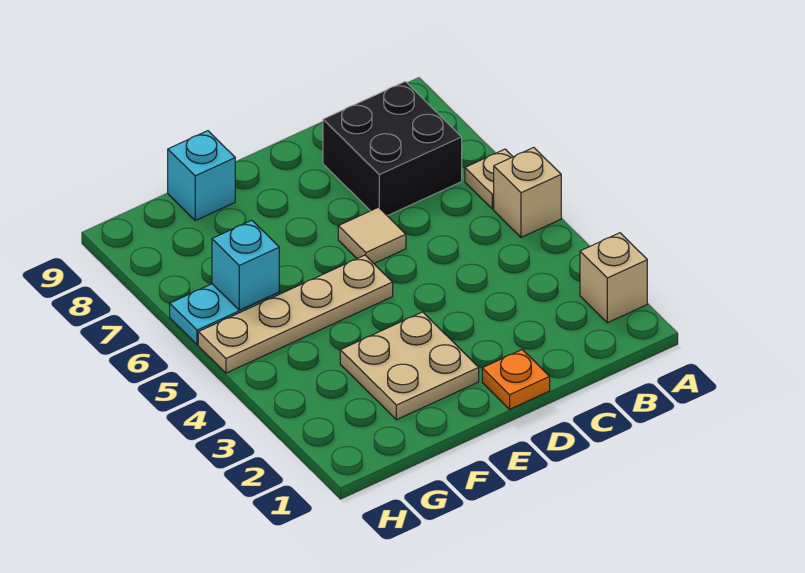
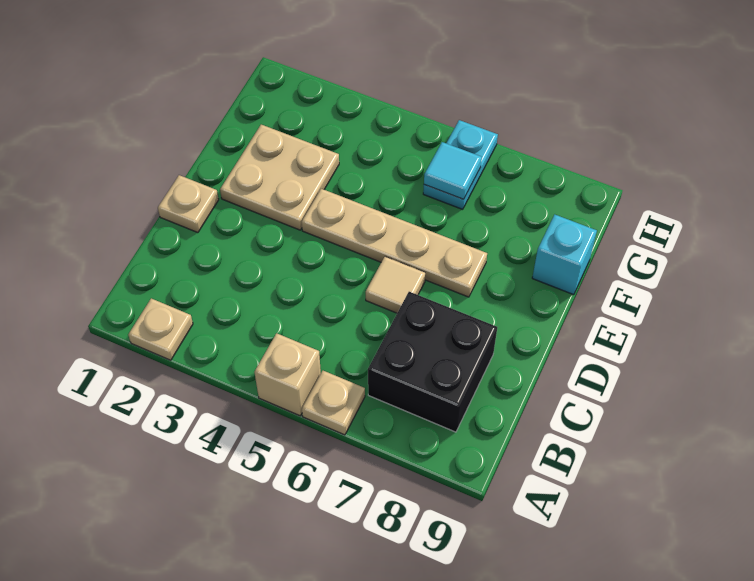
tan 1x1 brick [580,233,647,323] -> tan 1x1 plate [128,298,193,360]
orange 1x1 plate [482,350,550,409] -> tan 1x1 plate [158,175,219,233]
tan 1x4 plate [198,255,393,373] -> tan 1x4 plate turned to [302,189,487,297]
cyan 1x1 brick [212,220,279,310] -> cyan 1x1 tile [424,142,482,199]

